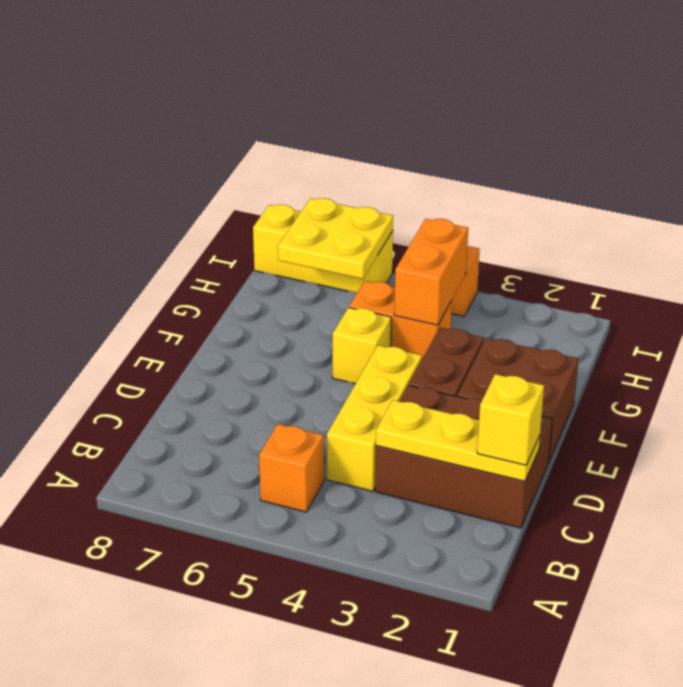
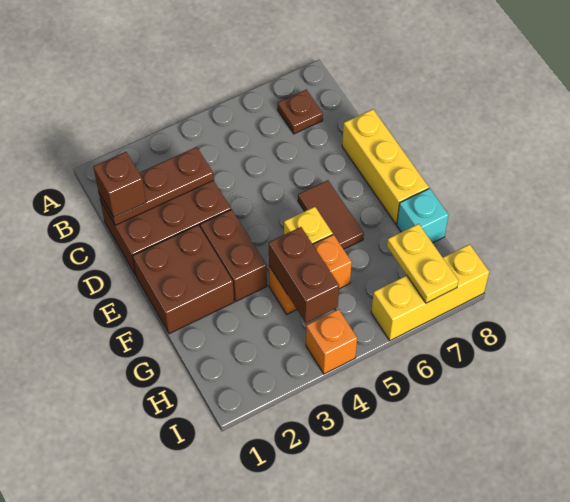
orange 1x1 brick [259,424,324,512] -> none
none -> brown 1x1 plate [278,90,323,134]
yellow 1x3 plate [376,400,540,481] -> brown 1x3 plate [99,147,214,225]
yellow 1x1 brick [477,374,544,465] -> brown 1x1 brick [93,152,146,217]
yellow 1x3 brick [327,345,422,491] -> yellow 1x3 brick moved to [342,109,429,224]
none -> brown 1x2 tile [298,180,364,249]
orange 1x2 brick [394,219,468,325] -> brown 1x2 brick [269,227,339,323]
none -> cyan 1x1 brick [397,188,448,243]
yellow 2x2 plate [278,198,393,279] -> yellow 1x2 plate [387,224,458,303]

